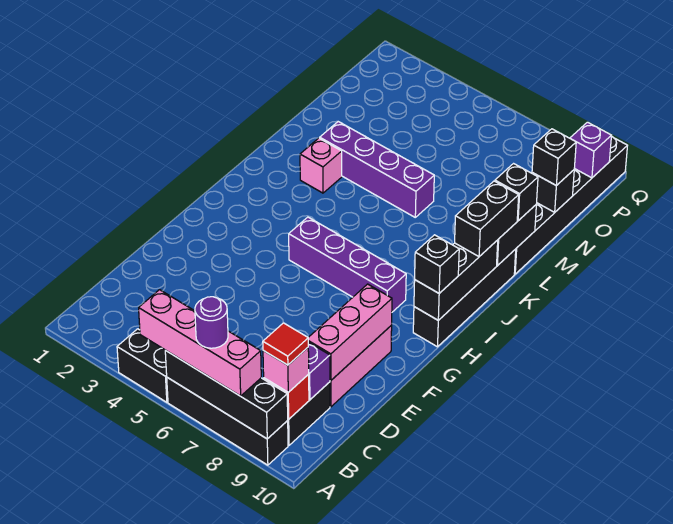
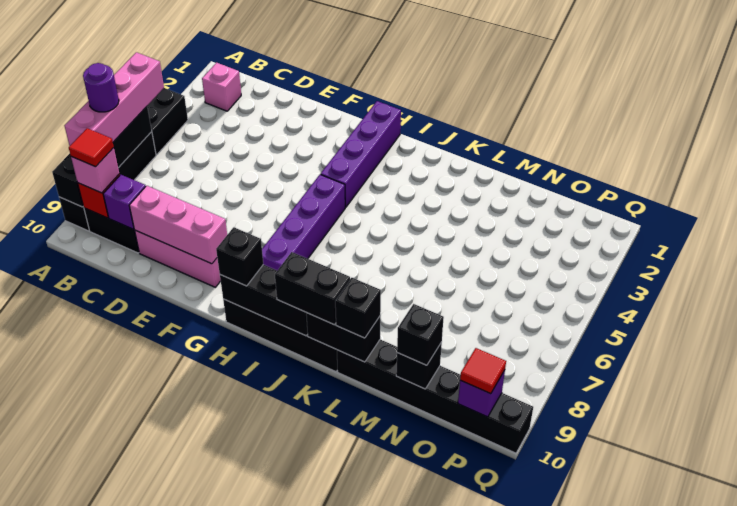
pink 1x1 brick [300,138,342,193] -> pink 1x1 brick moved to [202,63,241,111]
purple 1x4 brick [320,122,434,217] -> purple 1x4 brick moved to [321,101,401,207]
none -> red 1x1 tile [460,348,506,394]

